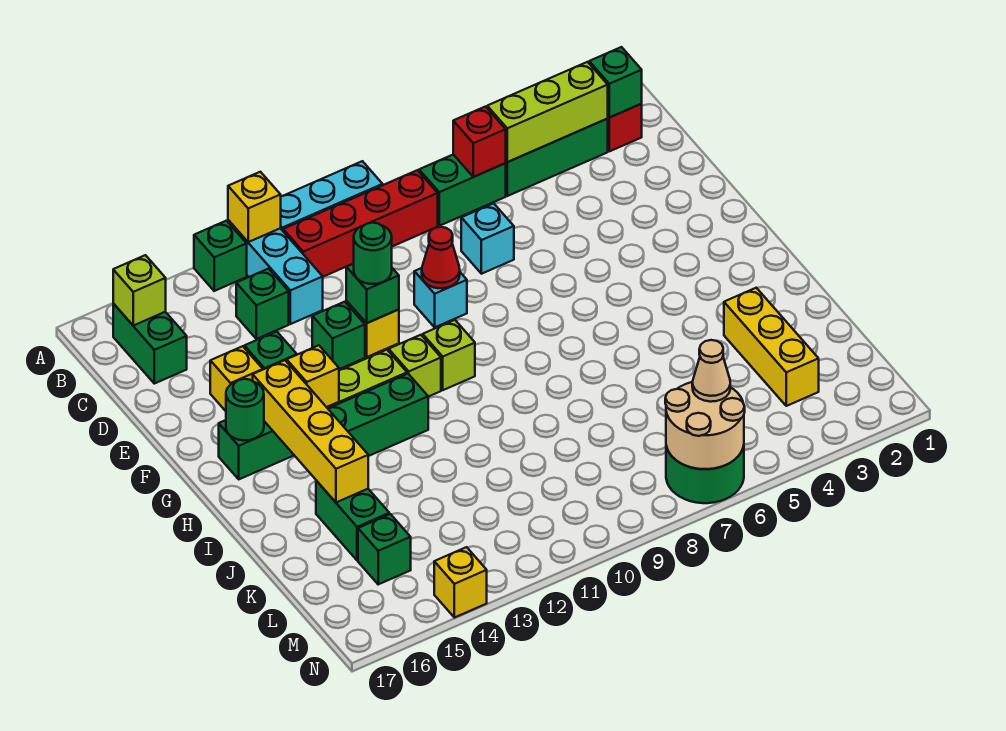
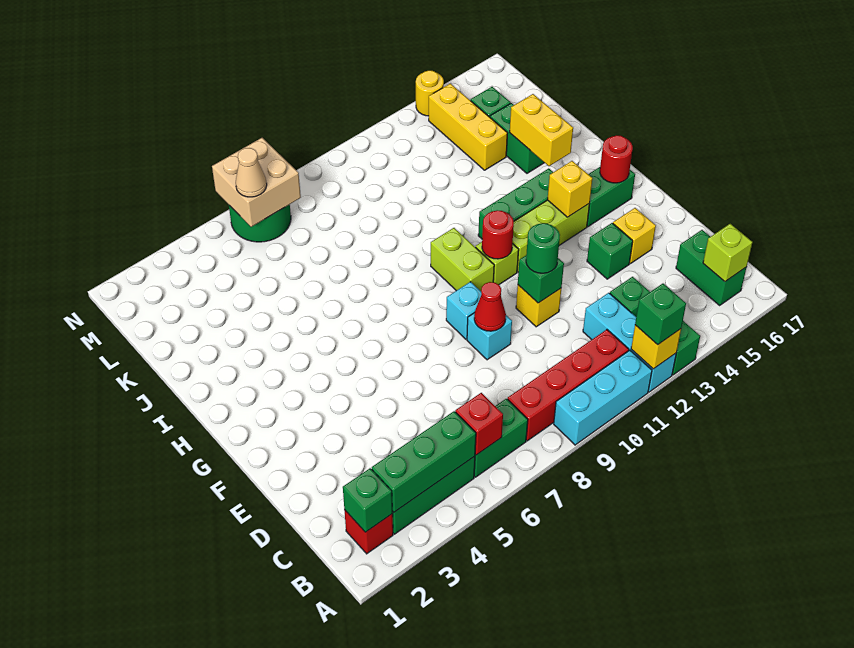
lime 1x3 brick [487,62,608,162] -> green 1x3 brick [372,411,476,512]
cyan 1x1 brick [461,203,514,274] -> cyan 1x1 brick moved to [446,282,481,339]
green 1x1 brick [312,302,365,369] -> green 1x1 brick moved to [635,284,686,345]
lime 1x1 brick [423,320,475,390] -> lime 1x2 brick [431,228,494,291]
none -> red 1x1 round brick [482,210,514,259]
yellow 1x4 brick [253,360,368,502] -> yellow 1x2 brick [510,94,573,166]
green 1x1 round brick [226,379,264,440] -> red 1x1 round brick [600,135,633,183]
yellow 1x3 brick [724,288,819,406] -> yellow 1x3 brick moved to [429,84,507,170]
tan 2x2 round brick [665,382,745,469] -> tan 2x2 brick [212,138,301,227]
yellow 1x1 brick [434,547,487,618] -> yellow 1x1 round brick [416,71,444,116]

